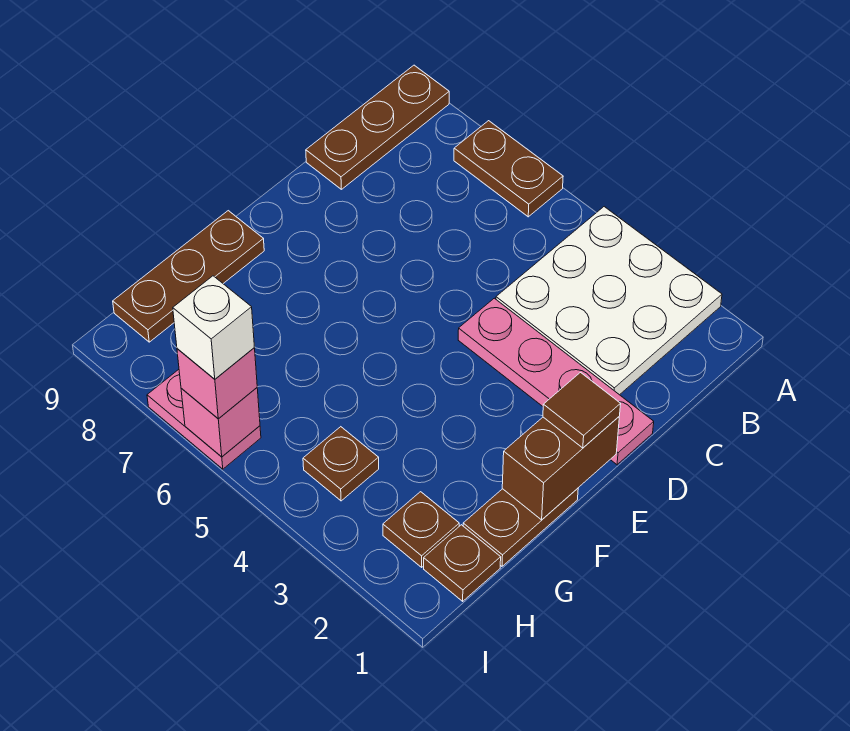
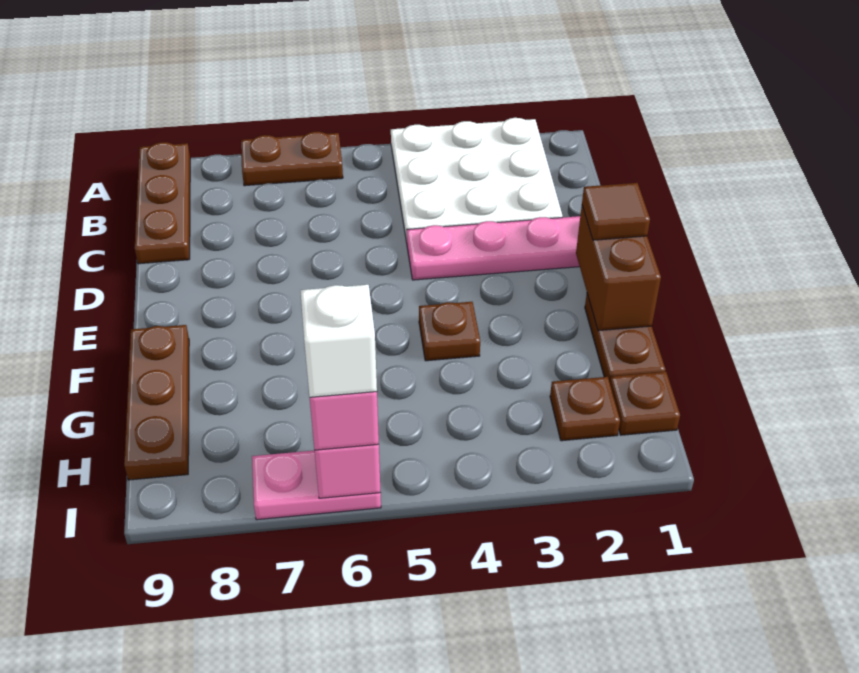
brown 1x1 plate [303,427,379,501] -> brown 1x1 plate moved to [419,302,480,361]

